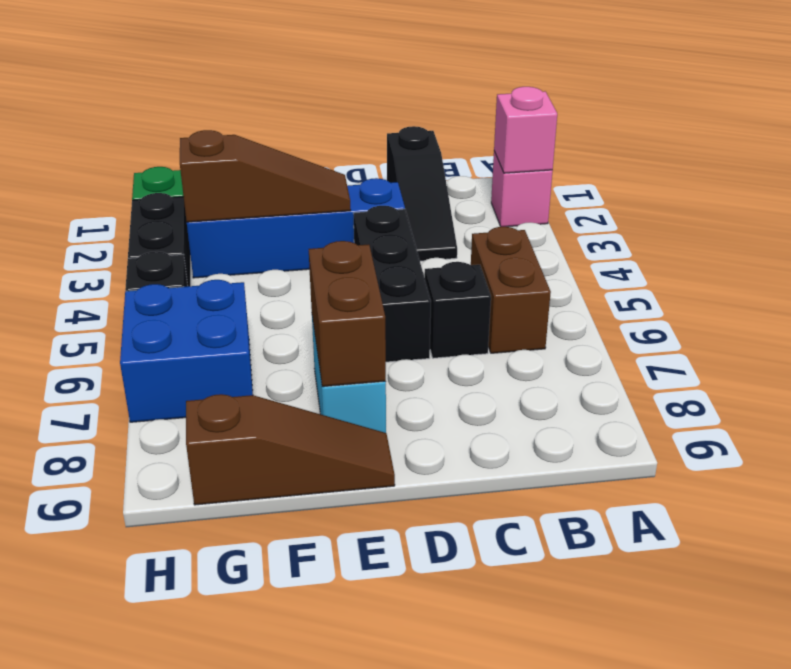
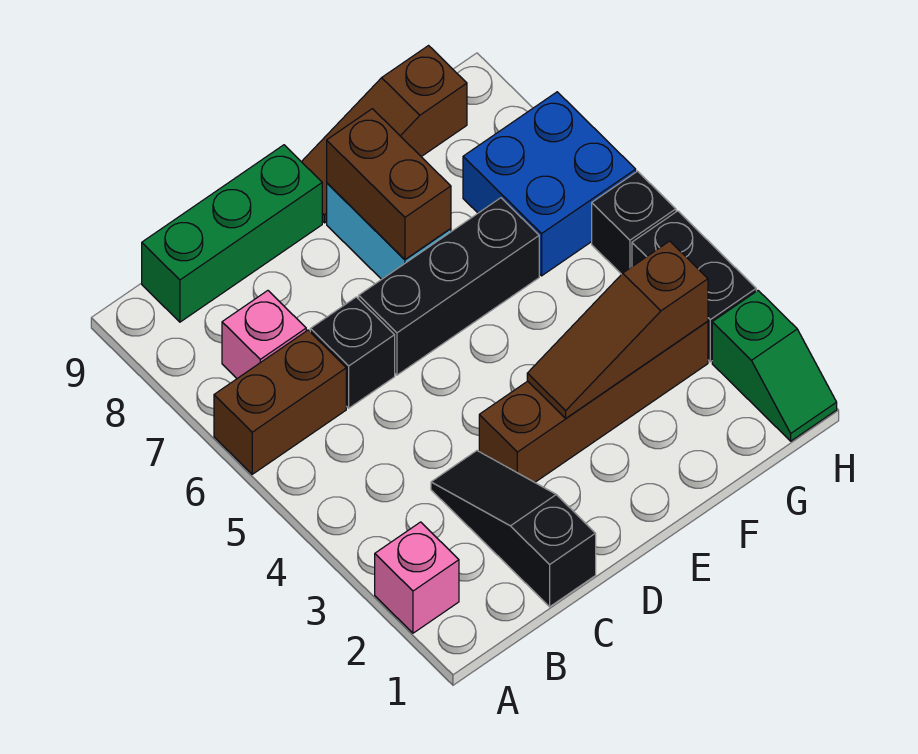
pink 1x1 brick [494,87,557,173] -> pink 1x1 brick moved to [222,291,306,378]
brown 1x2 brick [471,227,551,353] -> brown 1x2 brick turned to [214,330,346,474]
none -> green 1x3 brick [142,145,322,322]
blue 1x4 brick [187,178,405,278] -> brown 1x4 brick [479,321,708,482]
black 1x3 brick [354,206,431,362] -> black 1x3 brick turned to [359,198,539,375]

